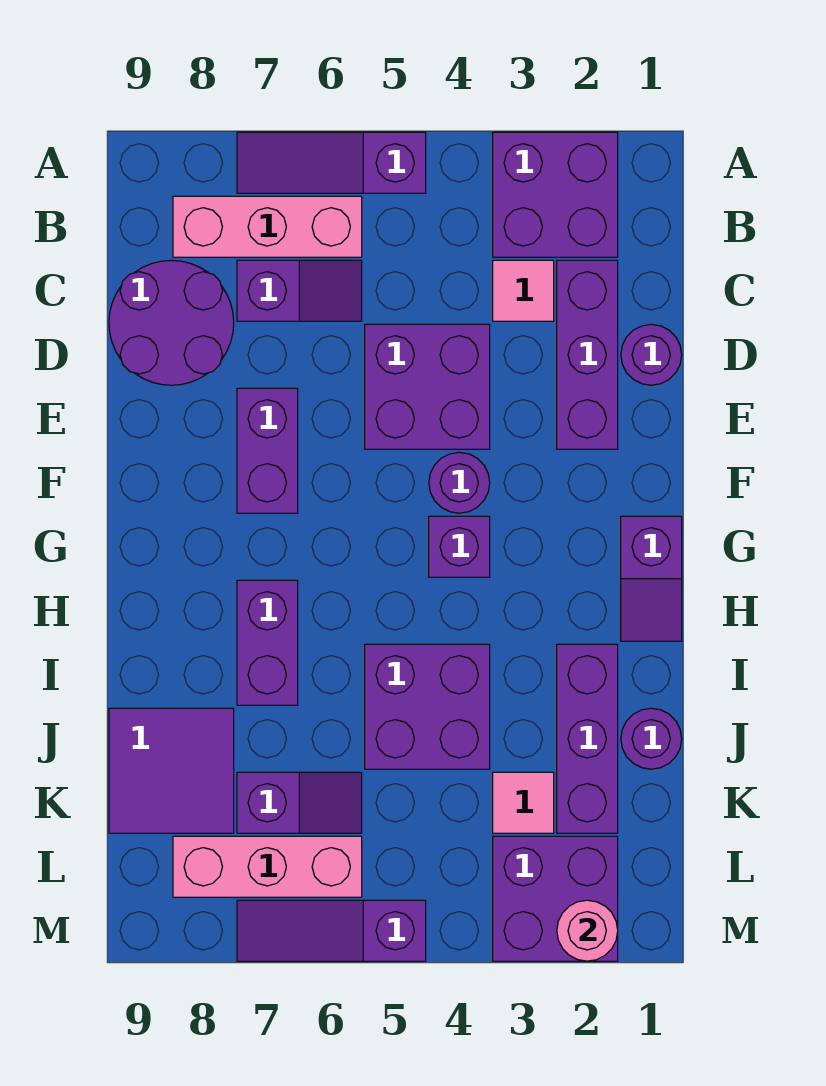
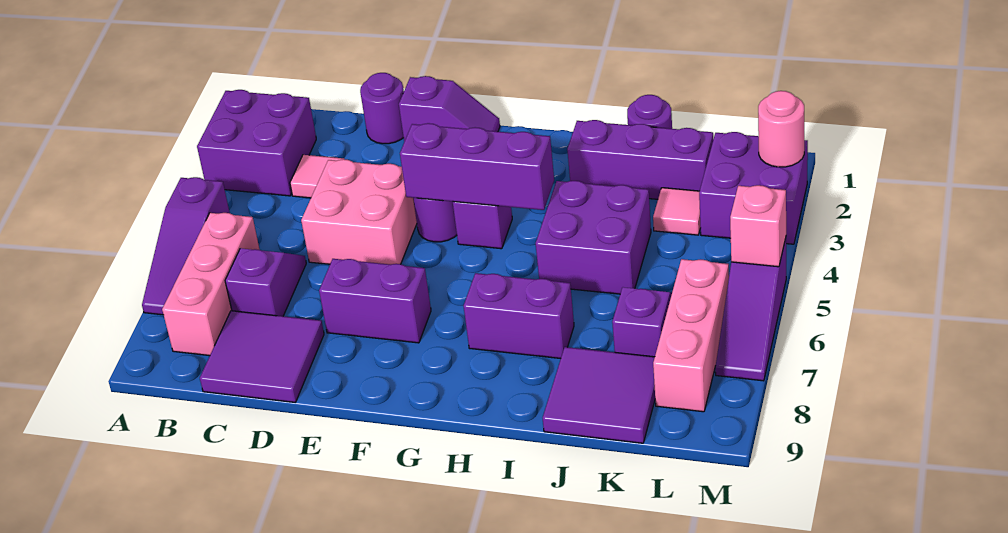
purple 1x3 brick [557,260,618,449] -> purple 1x3 brick moved to [400,123,554,210]
purple 2x2 round brick [109,260,234,385] -> purple 2x2 tile [200,311,324,402]
purple 2x2 brick [365,324,490,449] -> pink 2x2 brick [301,159,417,265]
purple 1x2 slope [621,516,682,641] -> purple 1x2 slope moved to [399,76,500,142]
none -> pink 1x1 brick [730,185,786,267]

